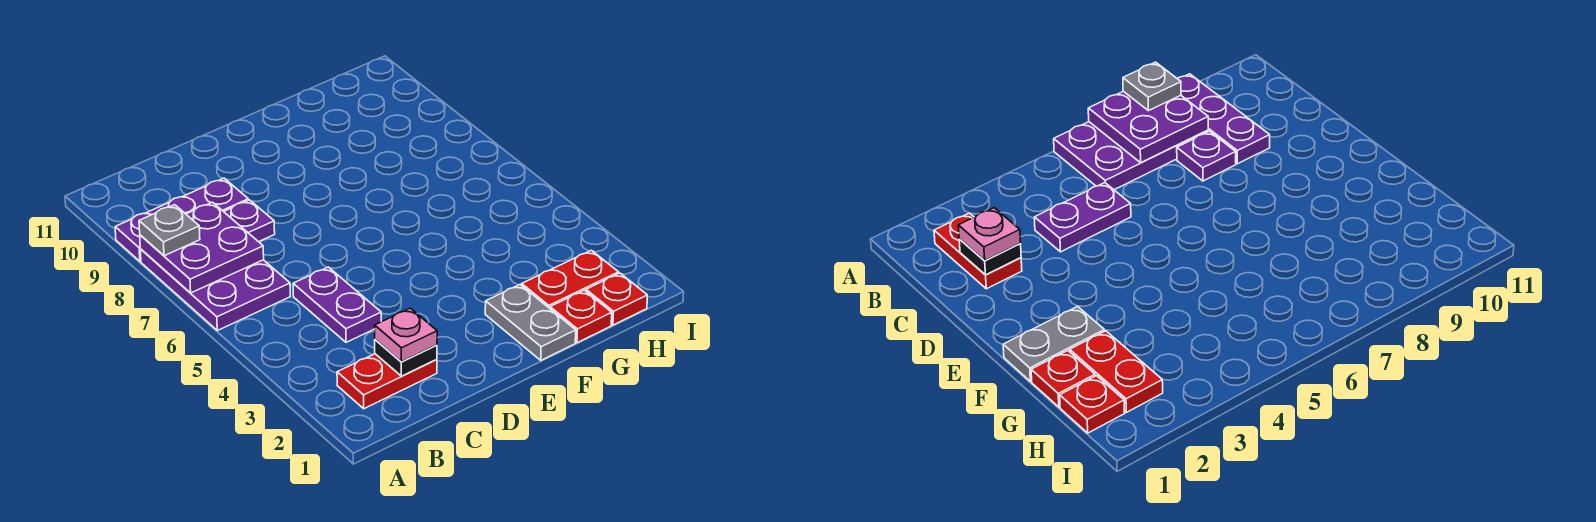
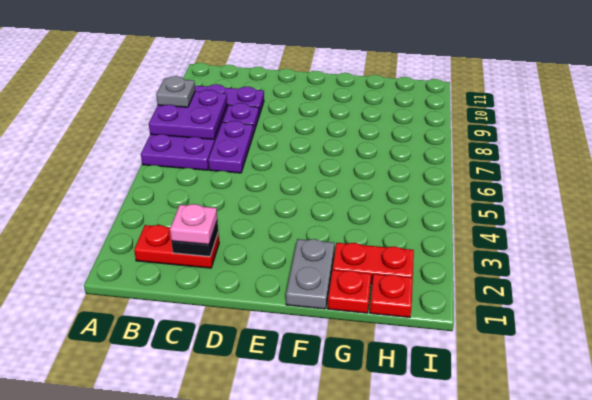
purple 1x2 plate [293,267,381,342] -> purple 1x2 plate moved to [208,121,253,173]

